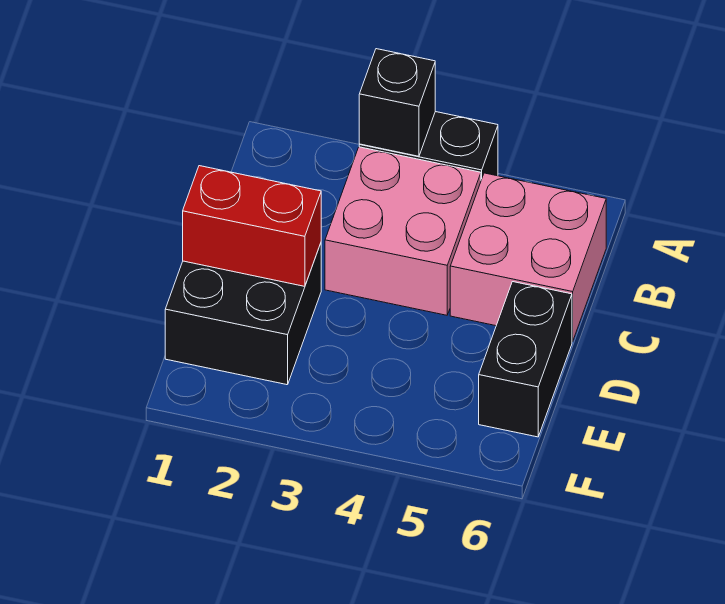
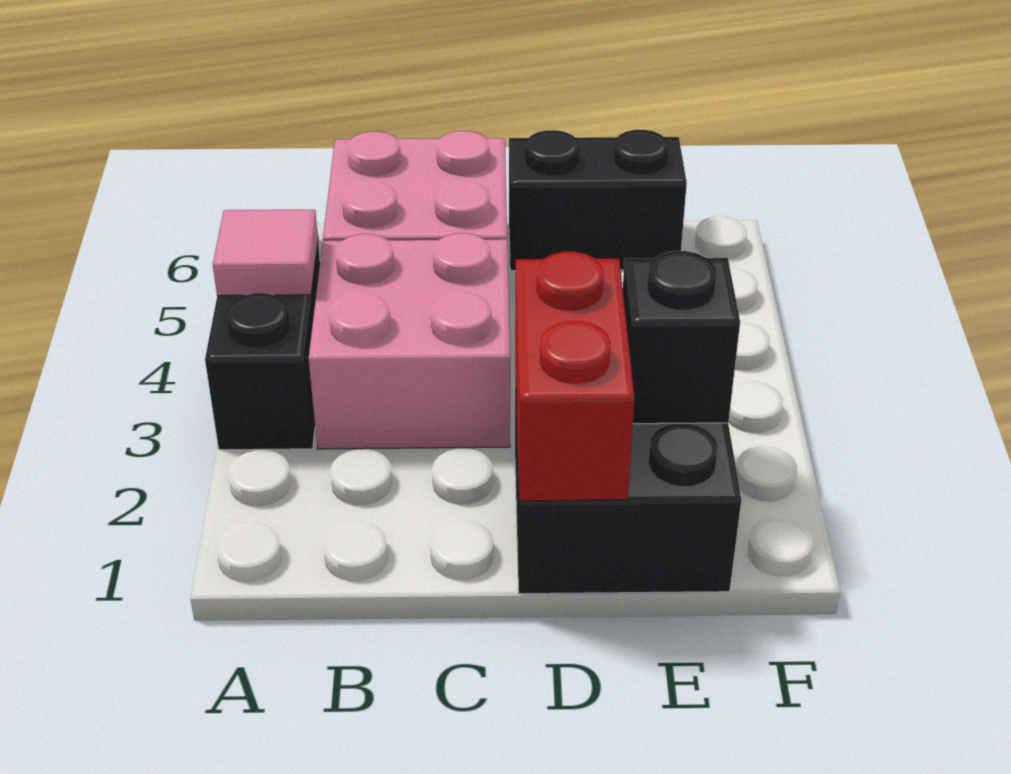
black 1x1 brick [359,49,435,156] -> black 1x1 brick moved to [623,251,740,424]
none -> pink 1x1 tile [213,210,318,296]

